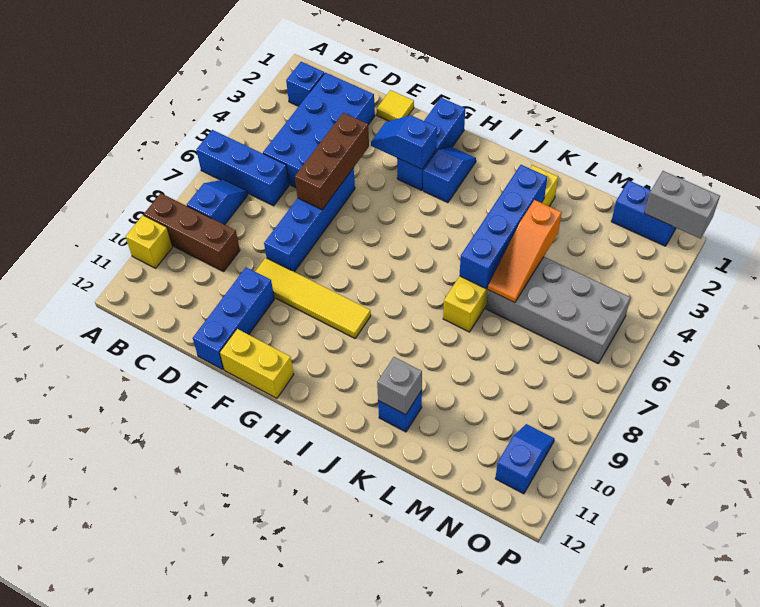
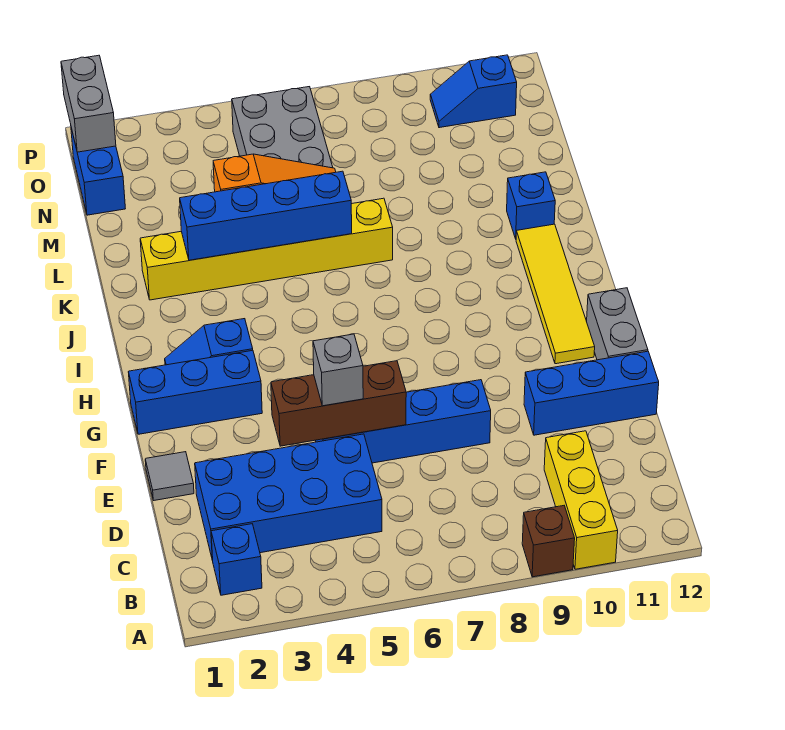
blue 1x3 brick [196,130,289,206] -> none
brown 1x3 brick [144,193,240,272] -> brown 1x1 brick [522,506,575,577]
yellow 1x1 brick [126,215,172,268] -> yellow 1x3 brick [544,431,618,569]
blue 1x2 slope [187,180,248,225] -> none
yellow 1x1 tile [377,90,414,121] -> grey 1x1 tile [145,452,194,500]
yellow 1x4 tile [255,258,371,338] -> yellow 1x4 tile moved to [516,224,595,364]
blue 1x2 slope [371,115,437,169] -> none
yellow 1x2 brick [220,329,294,398] -> grey 1x2 brick [587,288,648,360]
grey 1x1 brick [377,357,422,415] -> grey 1x1 brick moved to [313,334,363,406]

